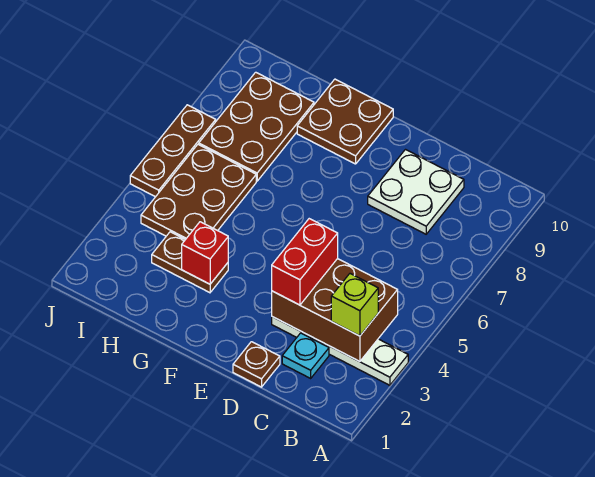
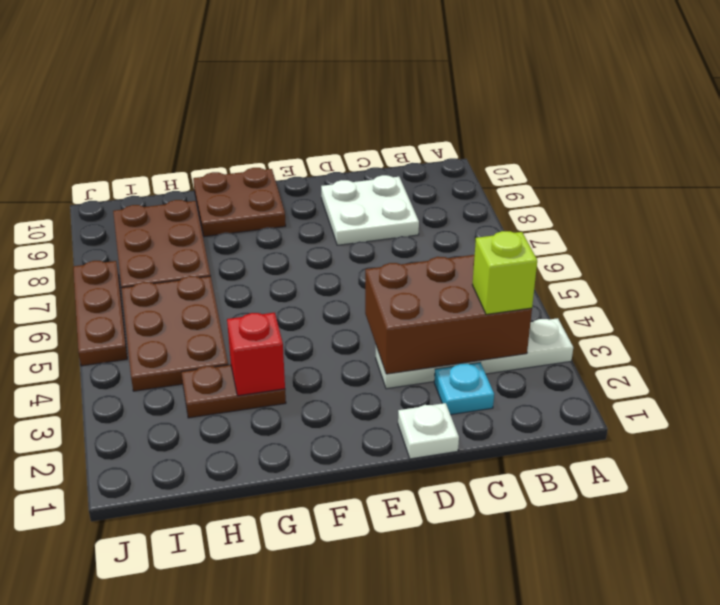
brown 1x1 plate [233,342,280,387] -> white 1x1 plate [398,403,459,459]
red 1x2 brick [272,219,338,305] -> none

